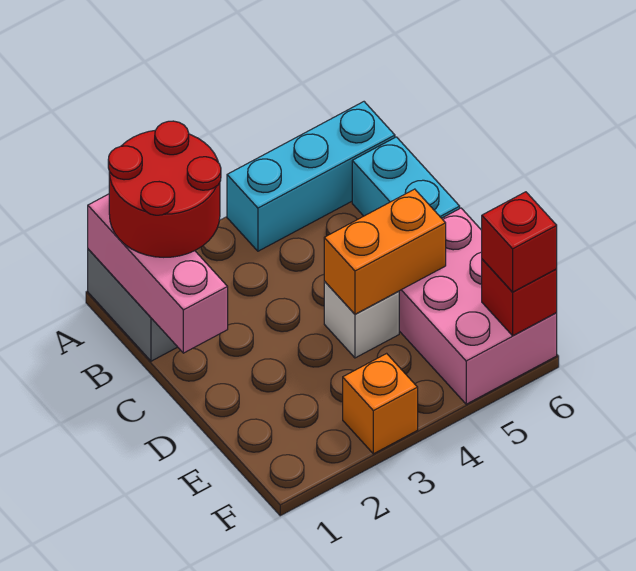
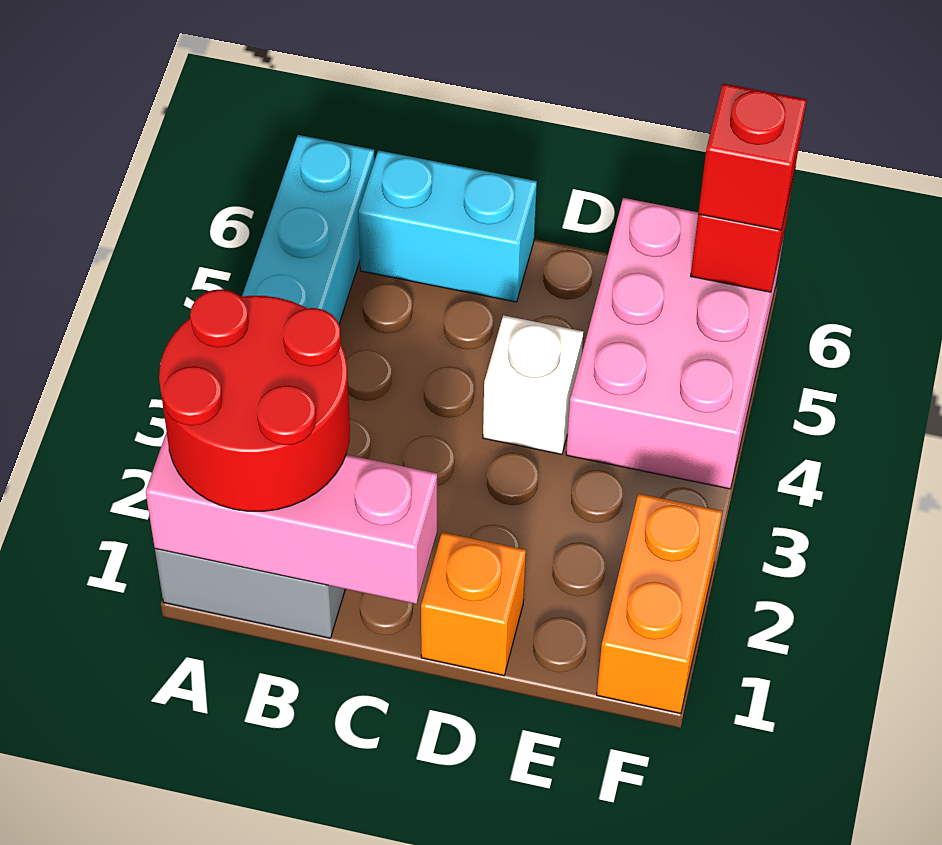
orange 1x2 brick [324,189,446,314] -> orange 1x2 brick moved to [597,494,722,713]
pink 2x3 brick [399,208,557,404] -> pink 2x3 brick turned to [566,198,784,489]
orange 1x1 brick [343,353,418,454] -> orange 1x1 brick moved to [421,532,526,676]

